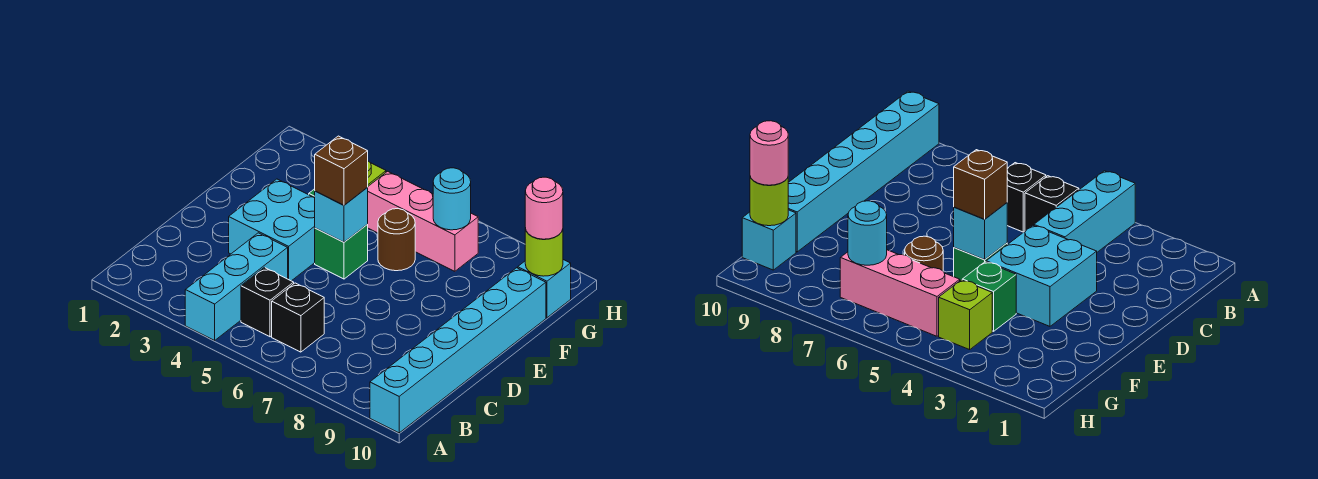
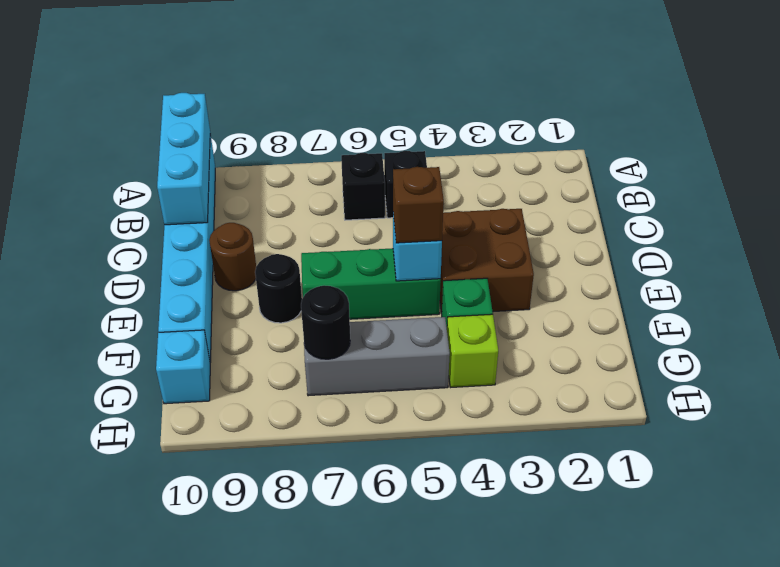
cyan 1x3 brick [185,233,288,340] -> cyan 1x3 brick moved to [157,93,210,225]
cyan 2x2 brick [229,179,315,281] -> brown 2x2 brick [440,209,534,313]
green 1x1 brick [315,225,368,279] -> green 1x3 brick [301,248,441,319]
none -> black 1x1 round brick [255,254,302,323]
brown 1x1 round brick [378,209,415,271] -> brown 1x1 round brick moved to [209,223,256,291]
pink 1x3 brick [367,171,478,271] -> grey 1x3 brick [304,317,450,396]
cyan 1x1 round brick [433,168,471,230] -> black 1x1 round brick [301,285,350,359]
lime 1x1 round brick [525,228,563,276] -> none
pink 1x1 round brick [525,177,563,239] -> none

